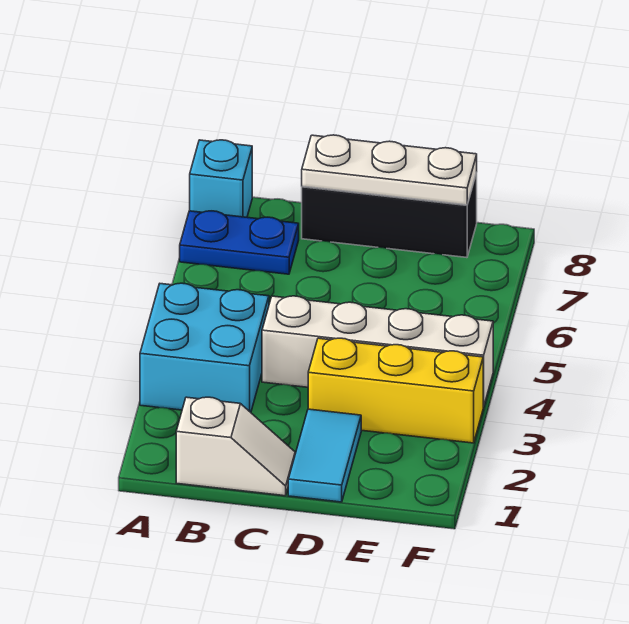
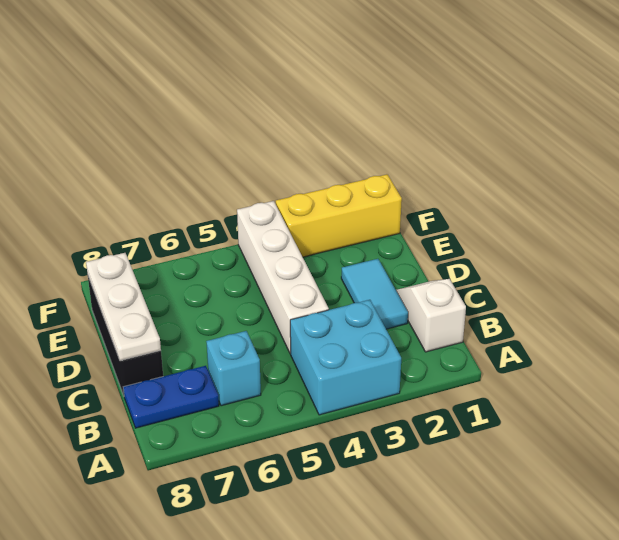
blue 1x2 plate [180,211,299,274] -> blue 1x2 plate turned to [123,366,219,428]
cyan 1x1 brick [190,140,252,217] -> cyan 1x1 brick moved to [206,331,261,406]
cyan 1x2 tile [288,409,361,502] -> cyan 1x2 tile turned to [341,259,408,329]
yellow 1x3 brick [308,338,483,443] -> yellow 1x3 brick turned to [276,174,402,257]

